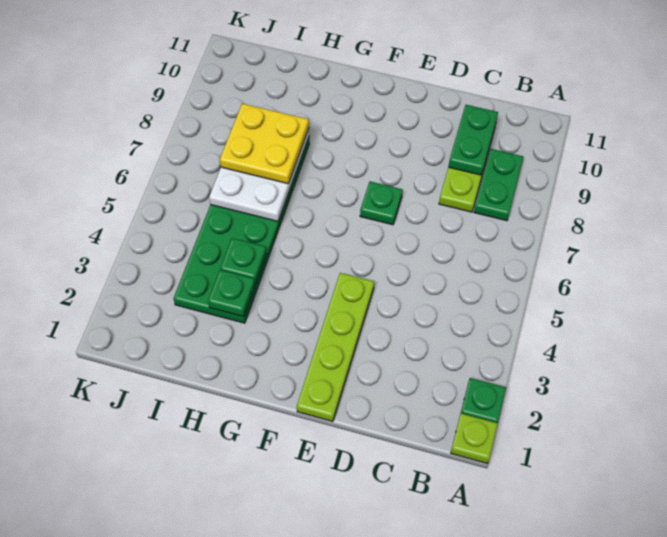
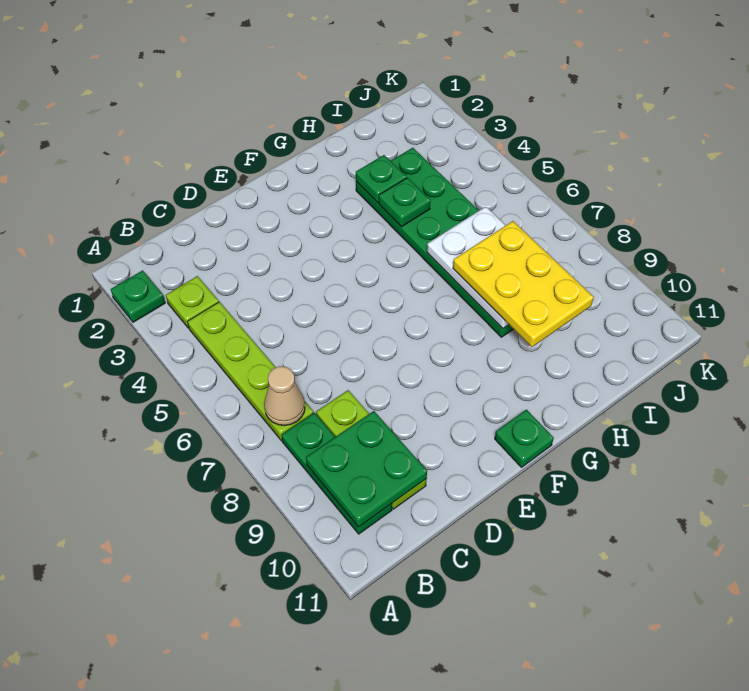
lime 1x1 plate [451,414,498,464] -> lime 1x1 plate moved to [166,276,219,328]
none -> tan 1x1 cone [264,366,305,426]
green 1x2 plate [474,149,524,221] -> green 1x3 plate [282,413,392,534]
green 1x2 plate [449,105,498,175] -> green 2x2 plate [306,411,427,527]
lime 1x4 plate [297,273,374,421] -> lime 1x4 plate moved to [188,302,313,441]
green 1x1 plate [360,181,403,225] -> green 1x1 plate moved to [495,410,554,467]
yellow 2x2 plate [220,104,309,184] -> yellow 2x3 plate [453,221,594,347]

